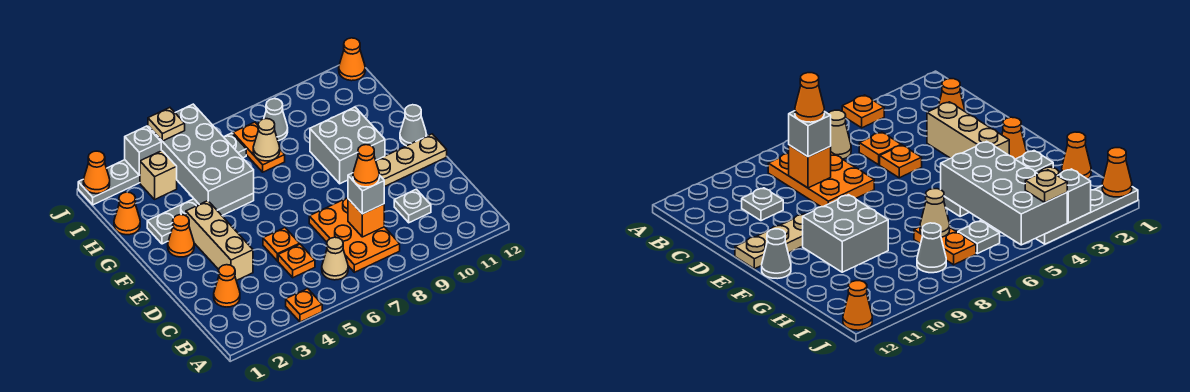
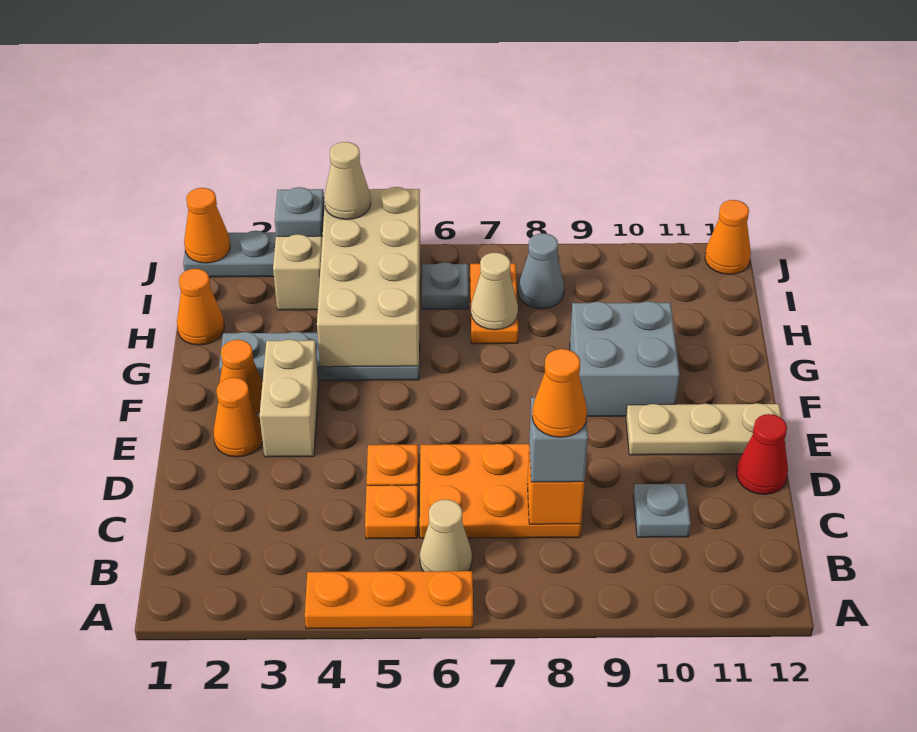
orange 1x1 plate [286,289,322,322] -> orange 1x3 plate [305,571,473,629]
orange 2x3 plate [309,198,400,272] -> orange 2x3 plate turned to [420,444,581,538]
orange 1x1 cone [214,265,240,307] -> orange 1x1 cone moved to [213,378,263,457]
tan 1x3 brick [186,201,253,281] -> tan 1x2 brick [260,339,319,457]
none -> red 1x1 cone [737,414,788,495]
grey 1x1 cone [400,105,426,146] -> none
grey 2x4 brick [148,104,254,210] -> tan 2x4 brick [317,187,420,367]
tan 1x1 plate [148,108,185,141] -> tan 1x1 cone [324,142,371,220]

